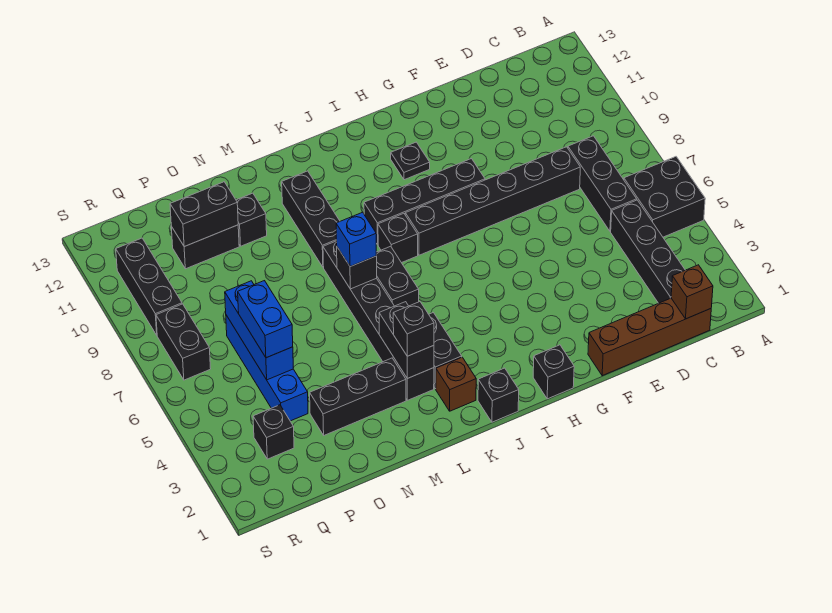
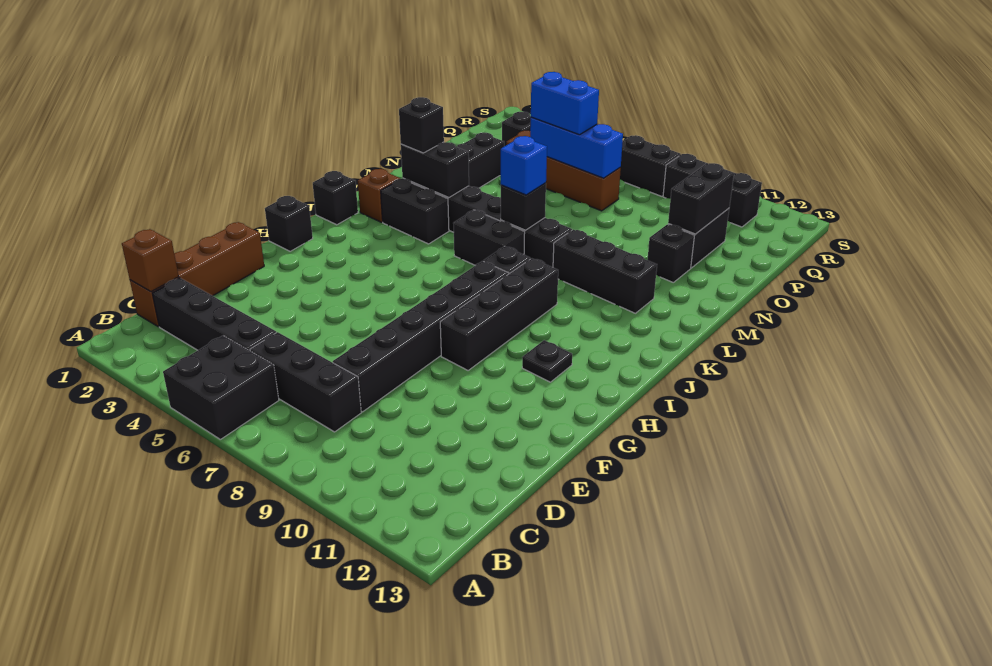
blue 1x4 brick [226,315,308,421] -> brown 1x4 brick [506,131,621,211]

